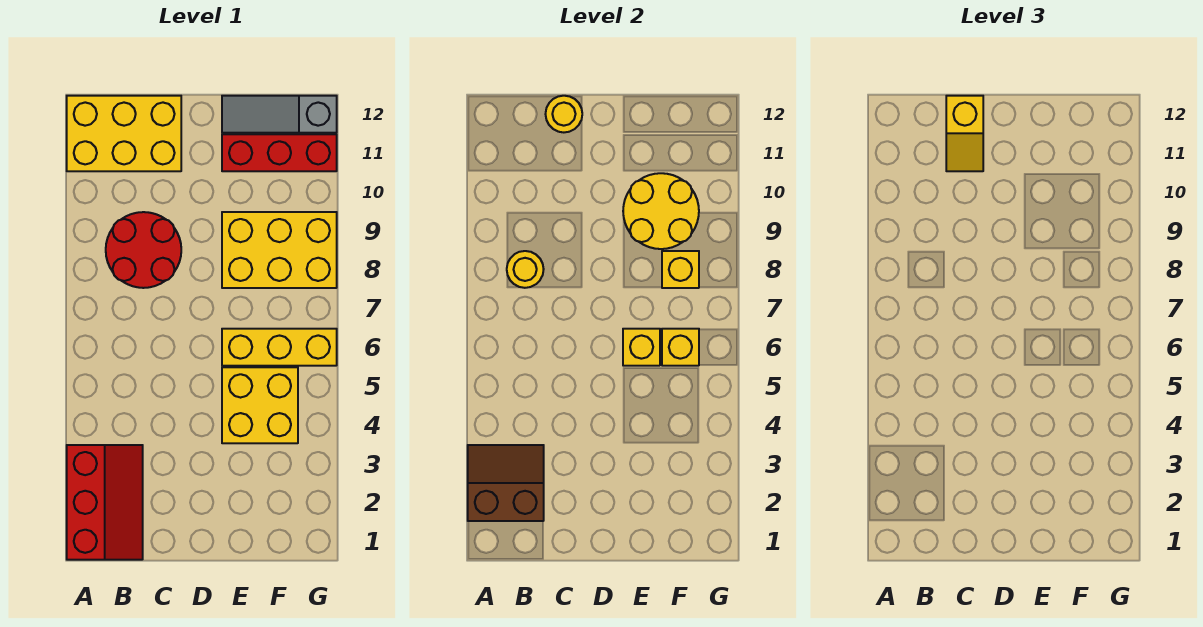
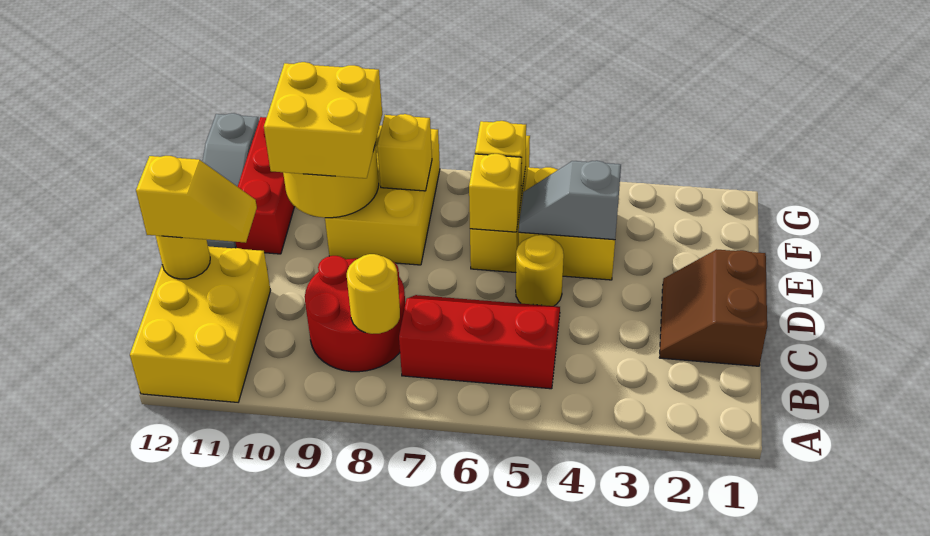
red 2x3 slope [67,445,143,560] -> red 2x3 slope moved to [399,295,560,389]
brown 2x2 slope [468,445,544,521] -> brown 2x2 slope moved to [660,249,767,366]
none -> yellow 1x1 round brick [516,235,564,306]
none -> grey 1x2 slope [519,161,621,240]
none -> yellow 2x2 brick [264,62,382,178]

